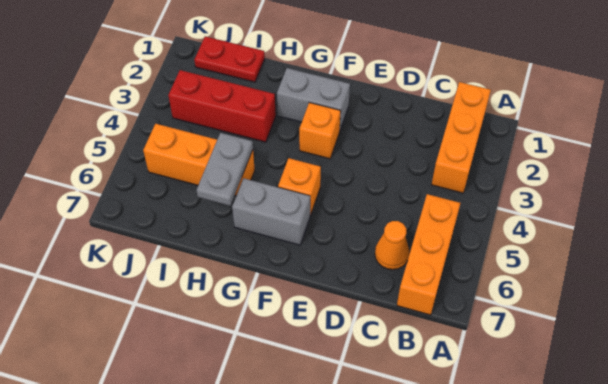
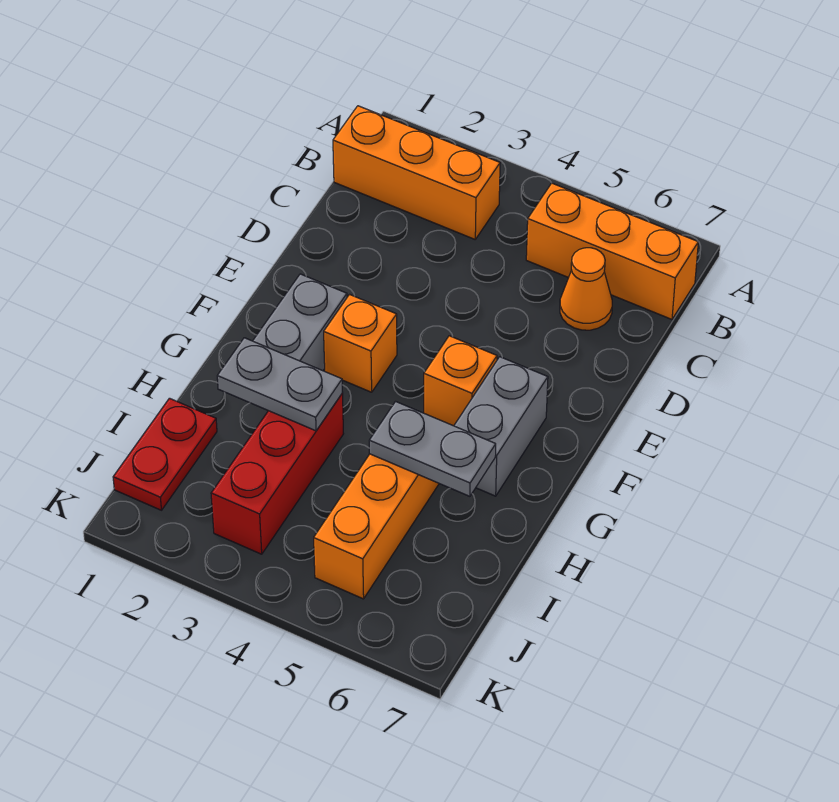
none -> grey 1x2 plate [217,338,343,431]

